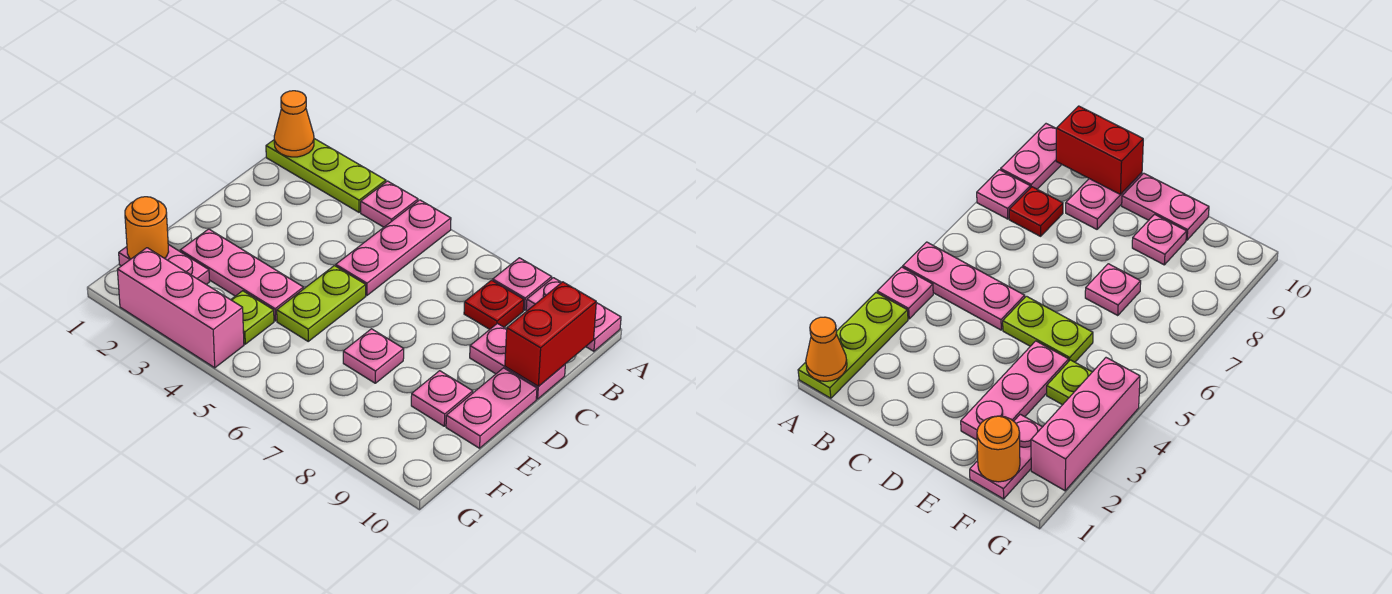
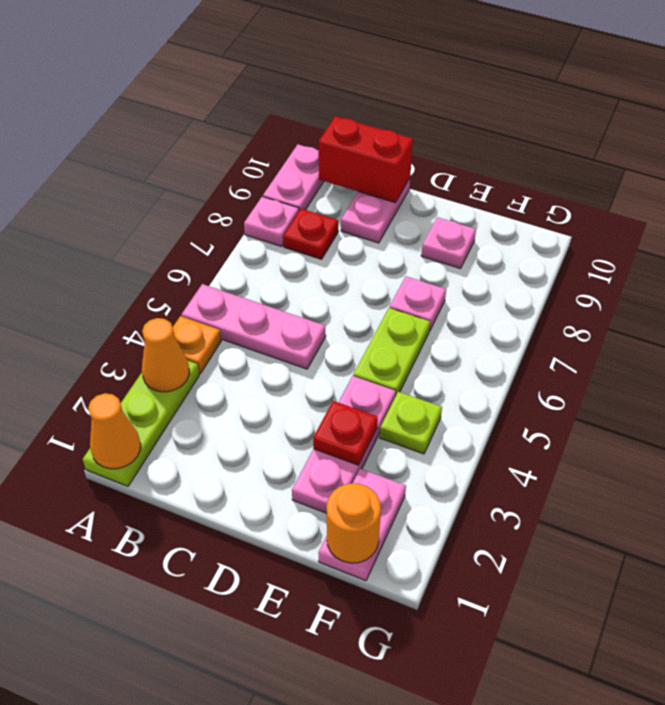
none -> orange 1x1 cone [142,318,189,392]
pink 1x1 plate [361,181,418,227] -> orange 1x1 plate [173,316,221,374]
lime 1x2 plate [277,266,366,341] -> lime 1x2 plate turned to [353,308,430,396]
pink 1x2 plate [446,368,537,448] -> none
none -> red 1x1 plate [313,401,378,465]
pink 1x3 brick [117,248,244,368] -> none

